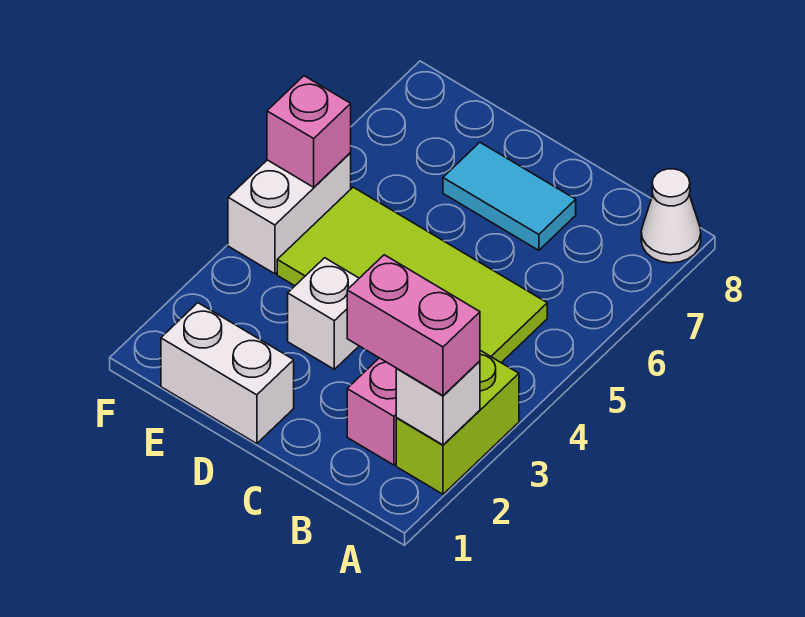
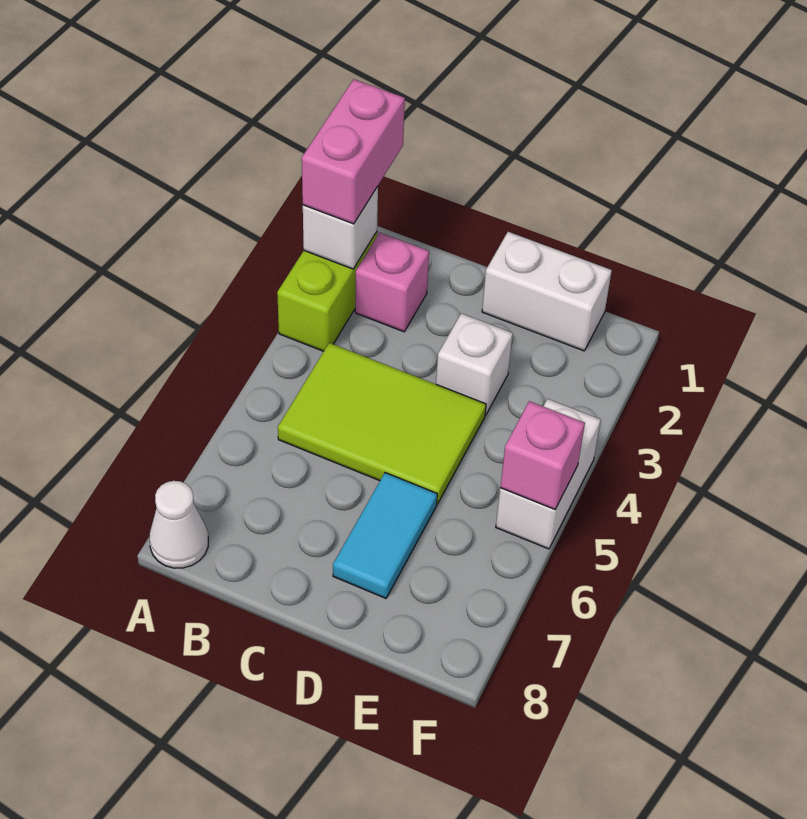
pink 1x2 brick [347,255,480,396] -> pink 1x2 brick turned to [302,79,405,224]
lime 2x4 tile [277,187,547,363] -> lime 2x3 tile [278,343,486,504]
cyan 1x2 tile [443,143,576,250] -> cyan 1x2 tile turned to [333,473,437,598]

